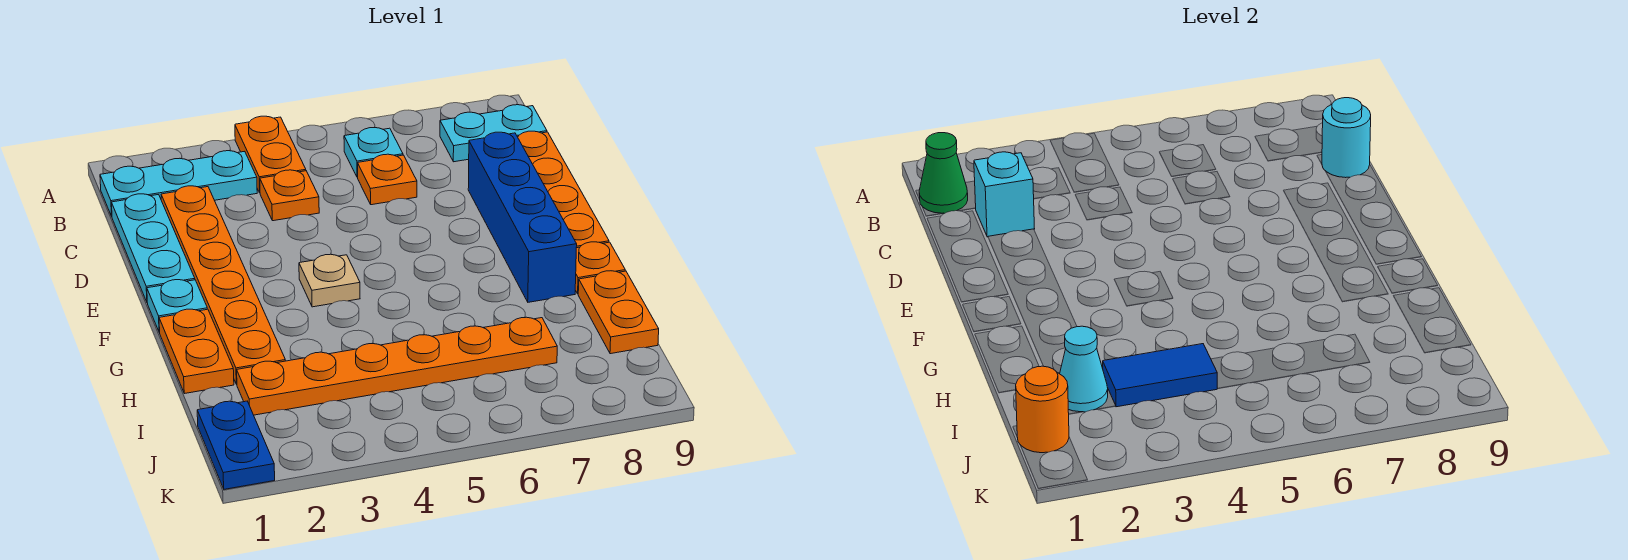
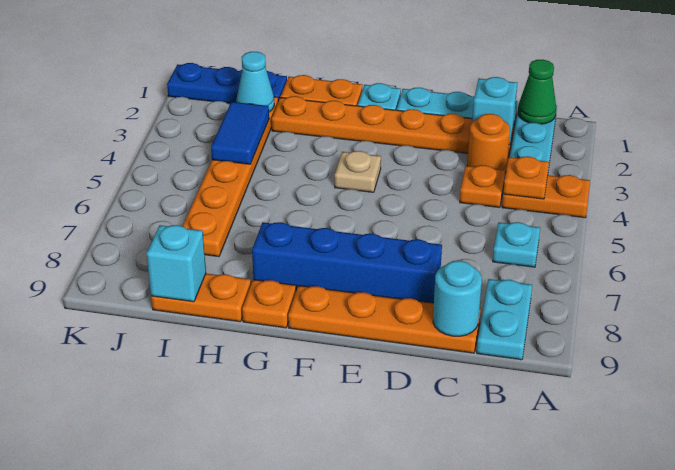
orange 1x1 plate [358,154,417,205] -> orange 1x1 plate moved to [503,156,549,199]
none -> cyan 1x1 brick [146,225,206,302]
blue 1x2 plate [197,401,275,489] -> blue 1x3 plate [167,63,287,103]
orange 1x1 round brick [1016,366,1069,453] -> orange 1x1 round brick moved to [467,114,510,173]

